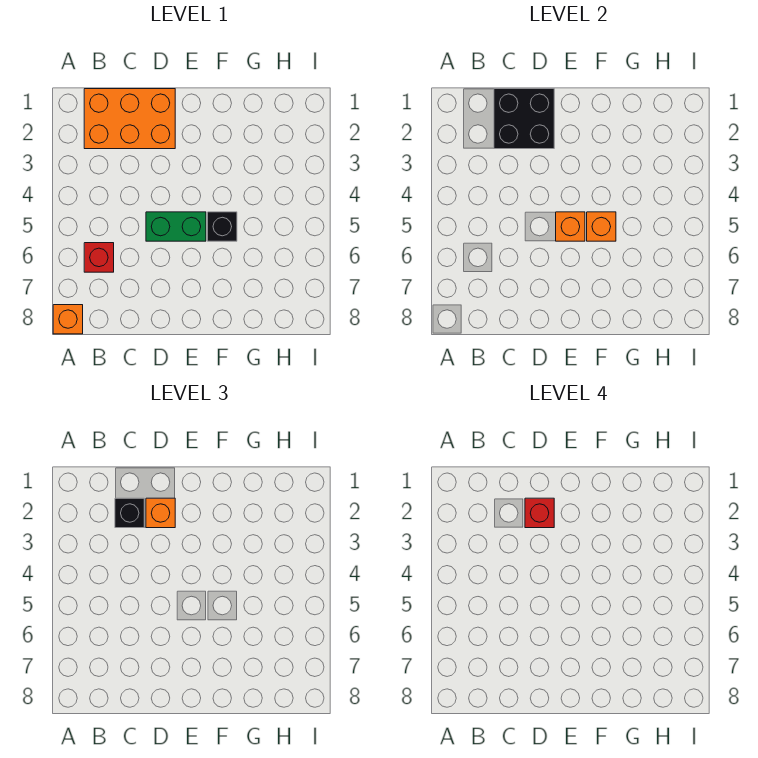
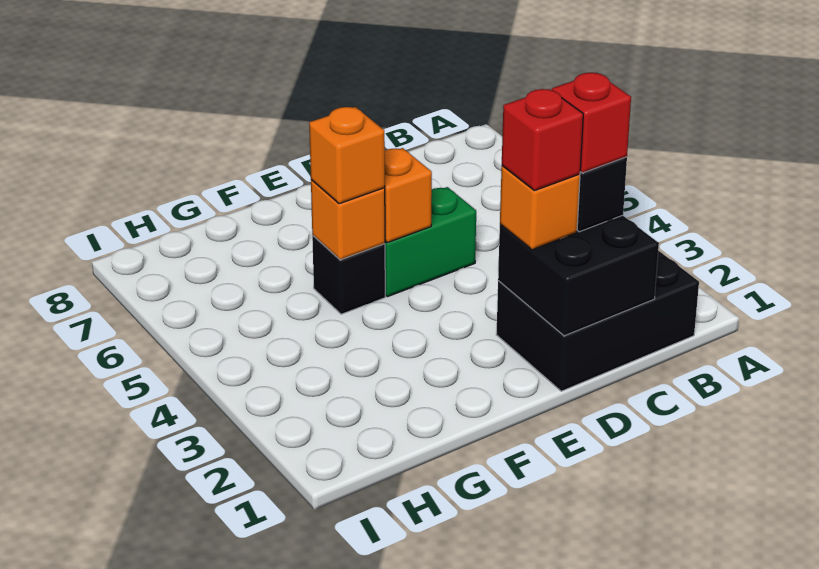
orange 1x1 brick [53,305,83,334] -> orange 1x1 brick moved to [309,107,385,204]
orange 2x3 brick [84,89,175,149] -> black 2x3 brick [496,251,699,391]
red 1x1 brick [84,243,114,272] -> red 1x1 brick moved to [552,73,631,173]

